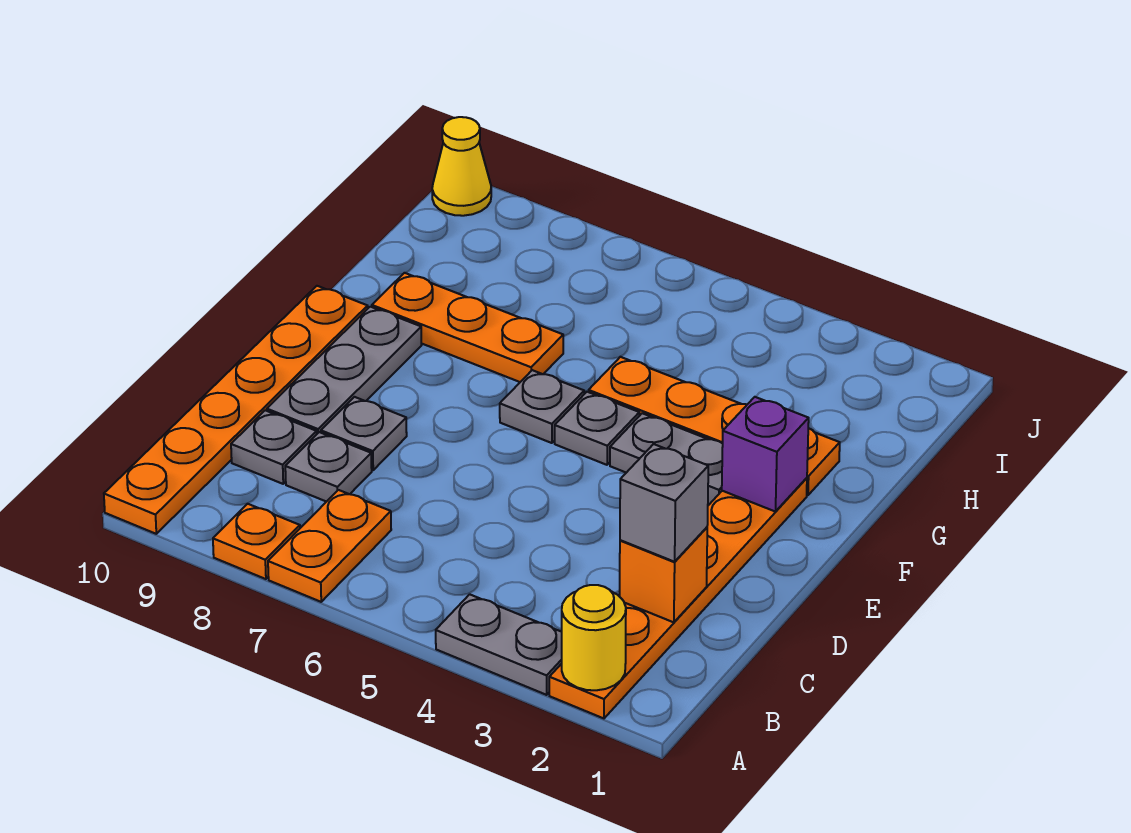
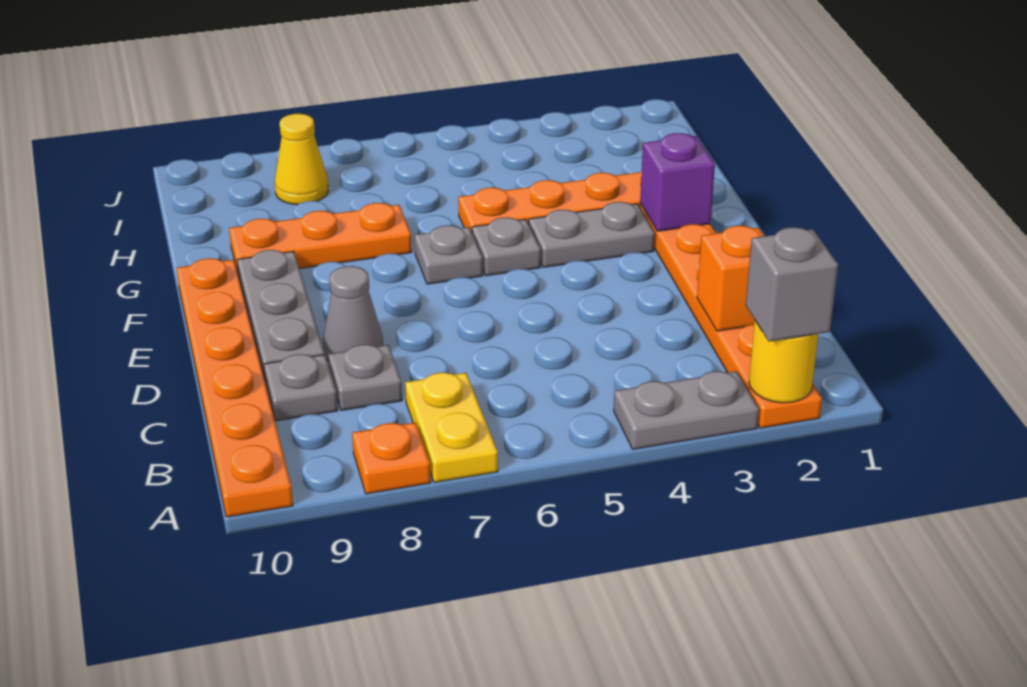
orange 1x2 plate [268,490,391,602] -> yellow 1x2 plate [405,373,498,483]
grey 1x1 brick [620,444,708,562] -> grey 1x1 brick moved to [746,227,838,342]
grey 1x1 plate [321,397,407,470] -> grey 1x1 cone [323,266,383,361]
yellow 1x1 cone [432,117,491,216] -> yellow 1x1 cone moved to [275,114,328,205]

